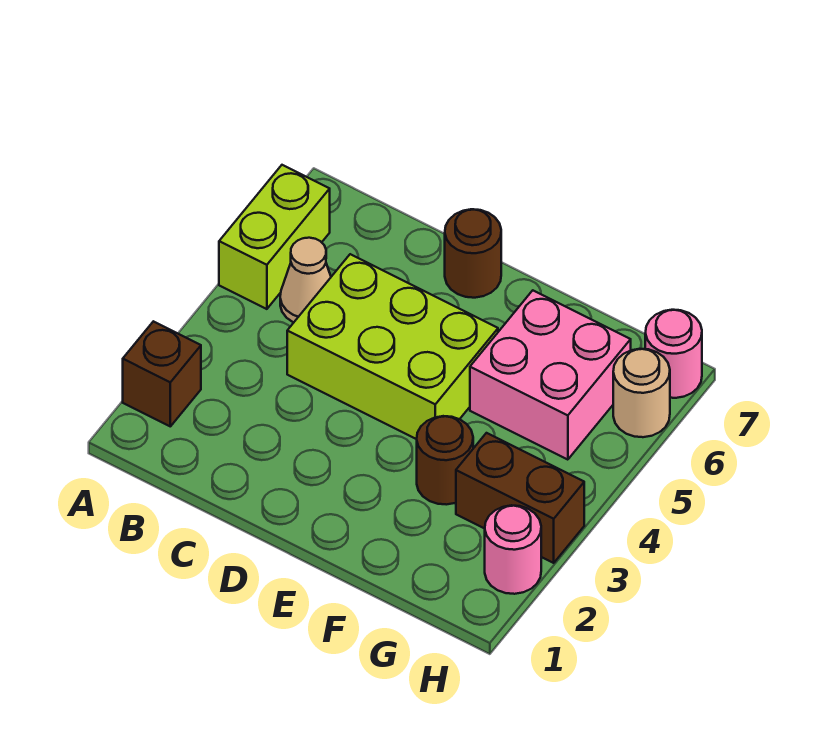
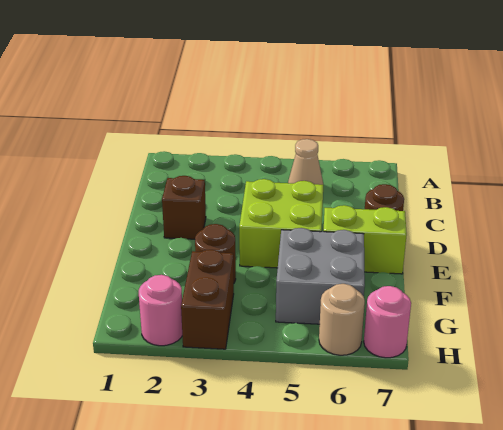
brown 1x1 brick [123,321,201,426] -> brown 1x1 brick moved to [162,176,206,239]
lime 1x2 brick [219,165,330,309] -> lime 1x2 brick moved to [323,205,407,274]
lime 2x3 brick [287,254,498,439] -> lime 2x2 brick [239,179,323,268]
pink 2x2 brick [470,290,631,460] -> grey 2x2 brick [276,228,365,324]

